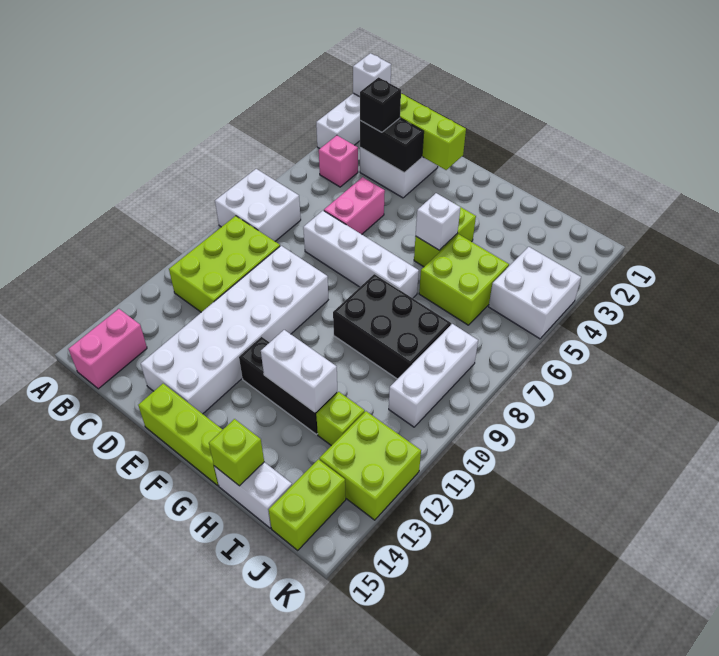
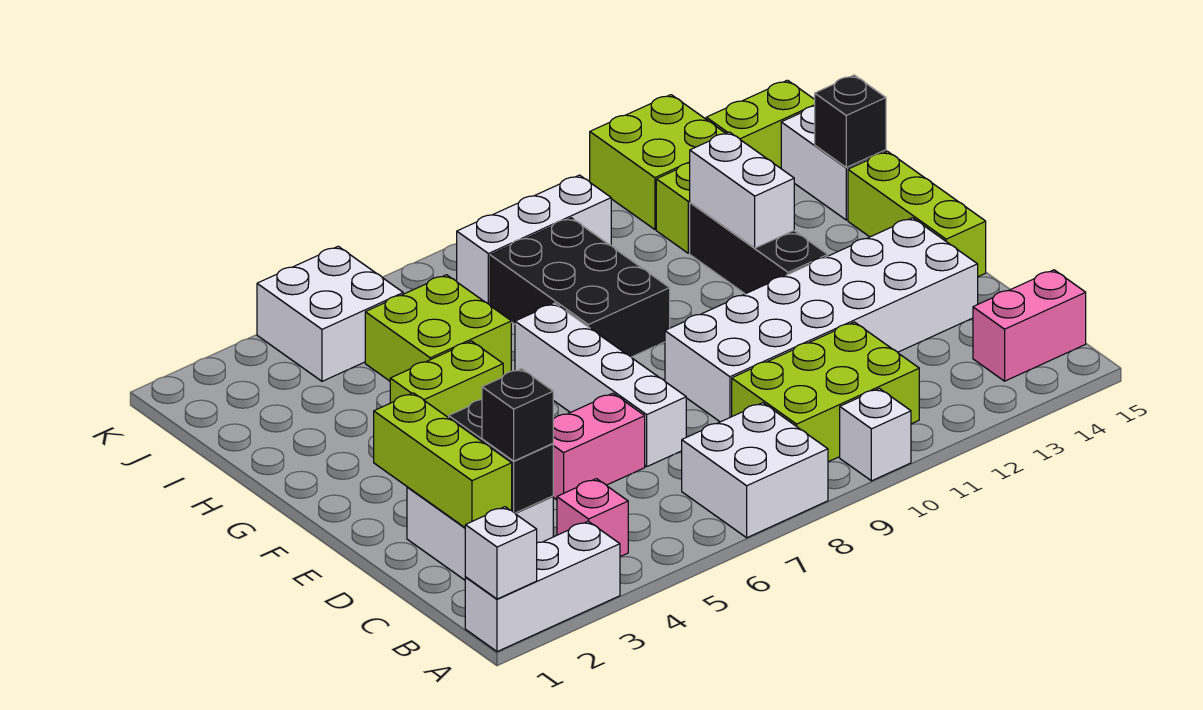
white 1x1 brick [416,193,460,250] -> white 1x1 brick moved to [840,388,911,481]
lime 1x1 brick [209,419,264,486] -> black 1x1 brick [815,75,886,167]

